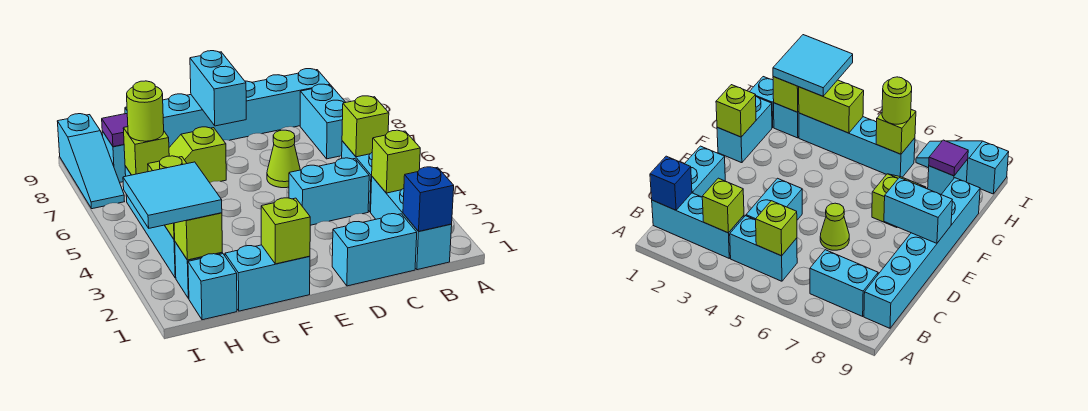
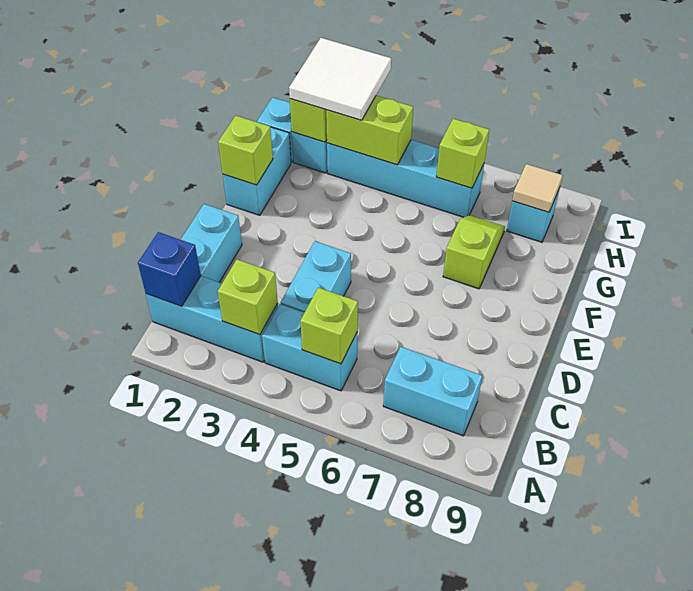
cyan 1x6 brick [125,69,330,147] -> none
lime 1x1 cone [267,130,300,188] -> none
cyan 1x2 brick [190,51,246,126] -> none
cyan 2x2 tile [123,162,222,228] -> white 2x2 tile [289,38,391,120]
lime 1x1 round brick [127,81,164,141] -> none
purple 1x1 tile [102,114,128,147] -> tan 1x1 tile [512,164,563,212]
cyan 1x3 slope [57,114,125,209] -> none

